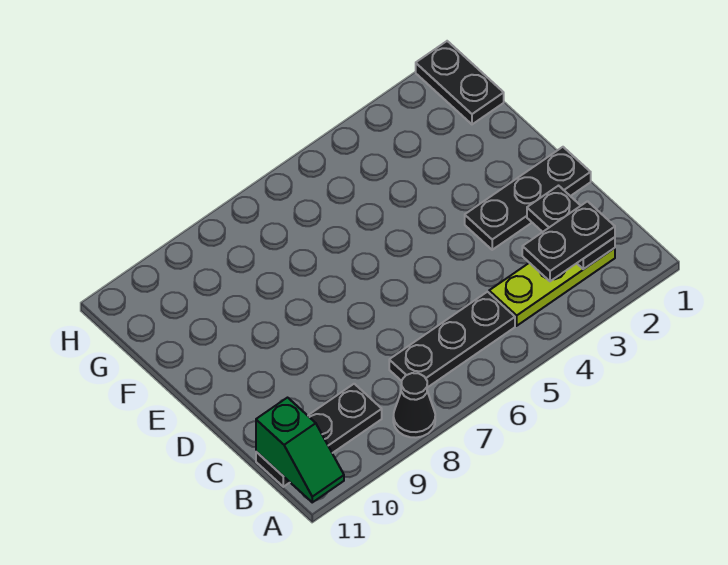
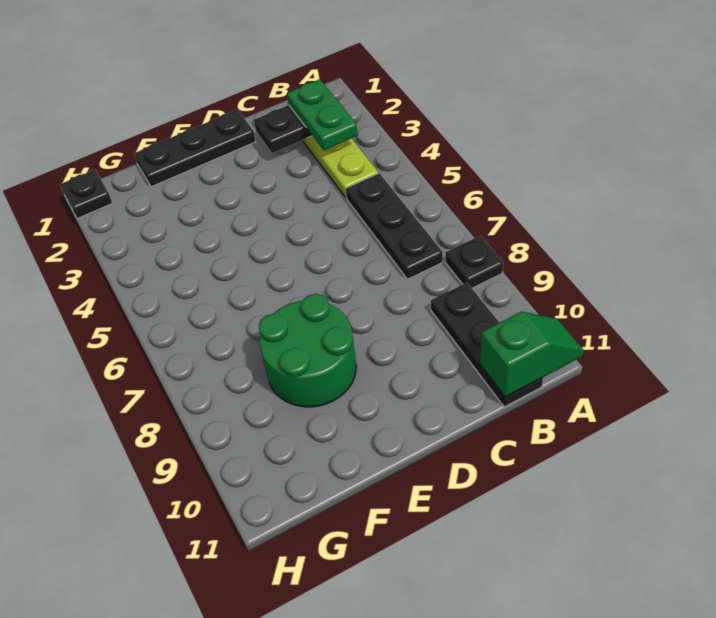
black 1x1 cone [393,373,435,438] -> black 1x1 plate [445,236,503,288]
black 1x2 plate [522,201,615,281] -> green 1x2 plate [287,79,358,150]
black 1x3 plate [465,147,591,250] -> black 1x3 plate turned to [134,110,256,187]
none -> green 2x2 round brick [259,294,356,407]
black 1x2 plate [416,41,504,124] -> black 1x1 plate [60,170,112,218]

